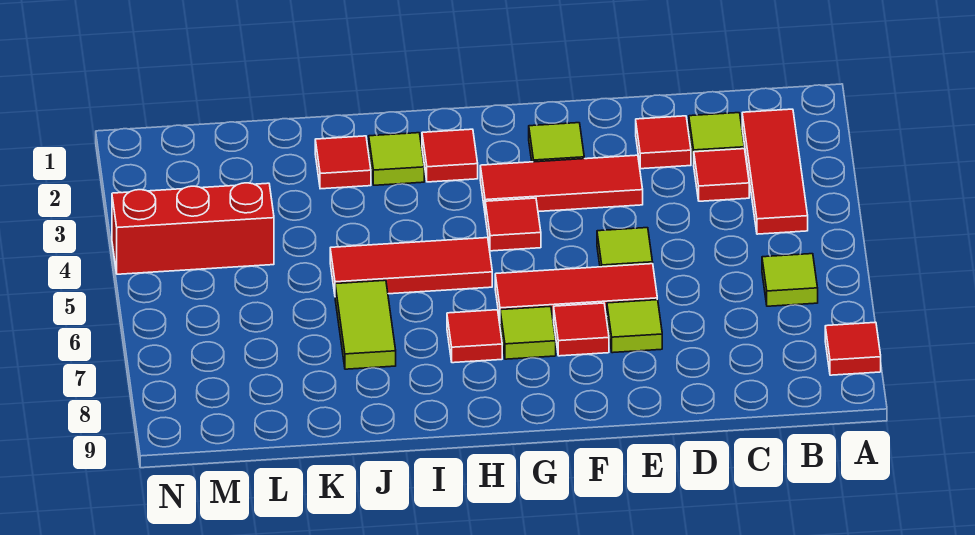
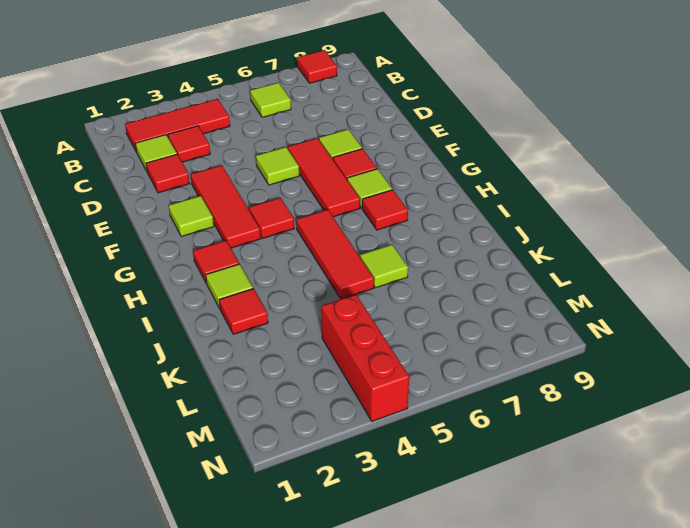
lime 1x2 tile [335,280,396,369] -> lime 1x1 tile [360,245,408,288]

